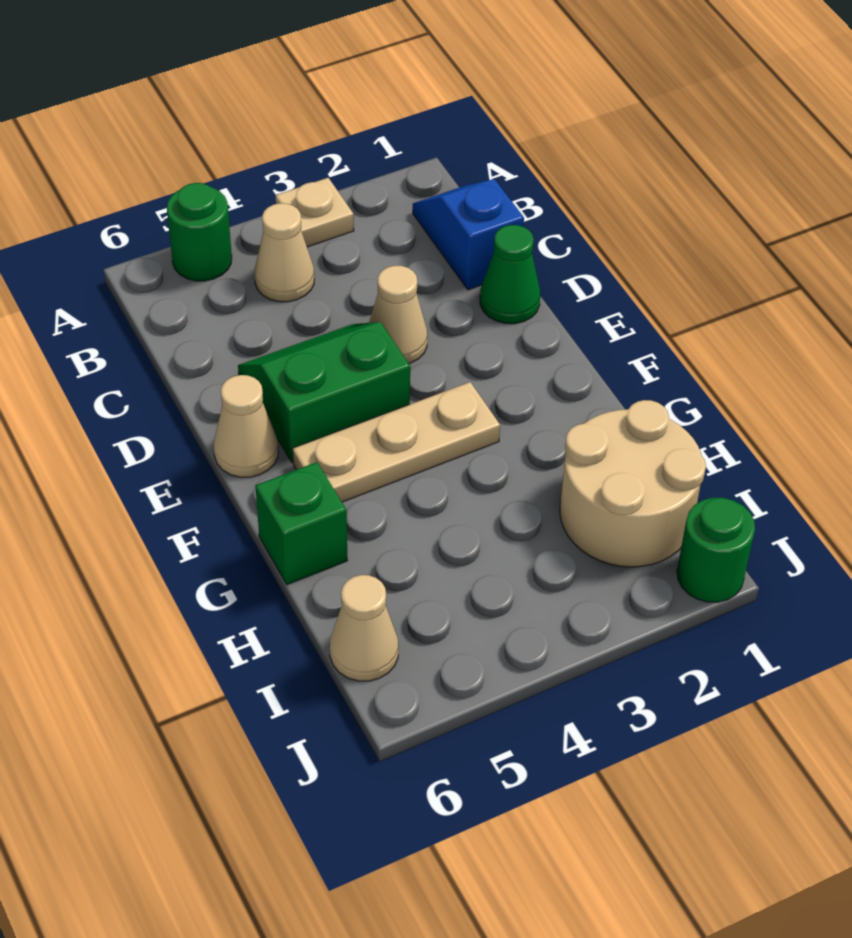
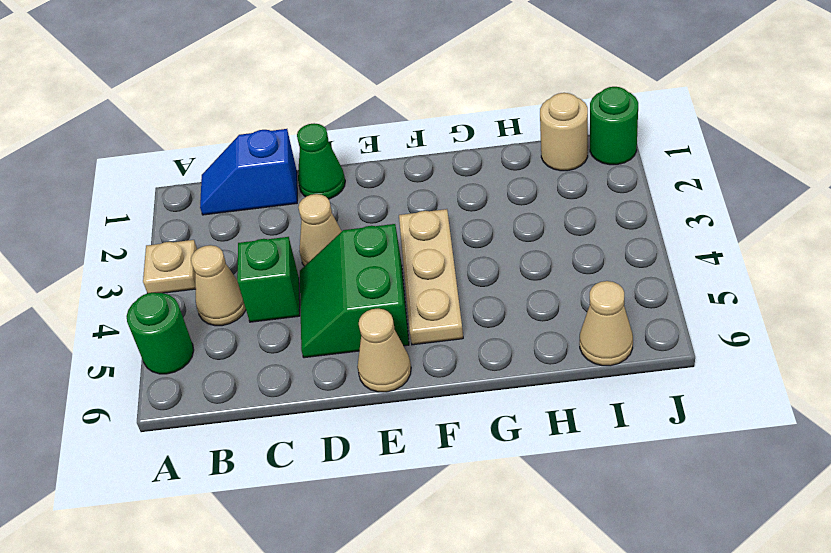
green 1x1 brick [256,462,347,585] -> green 1x1 brick moved to [237,237,300,322]
tan 2x2 round brick [560,400,706,567] -> tan 1x1 round brick [540,93,588,171]

